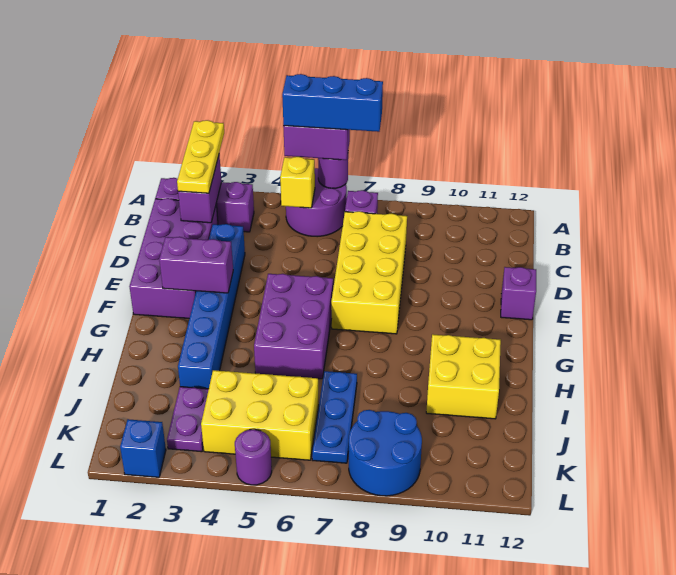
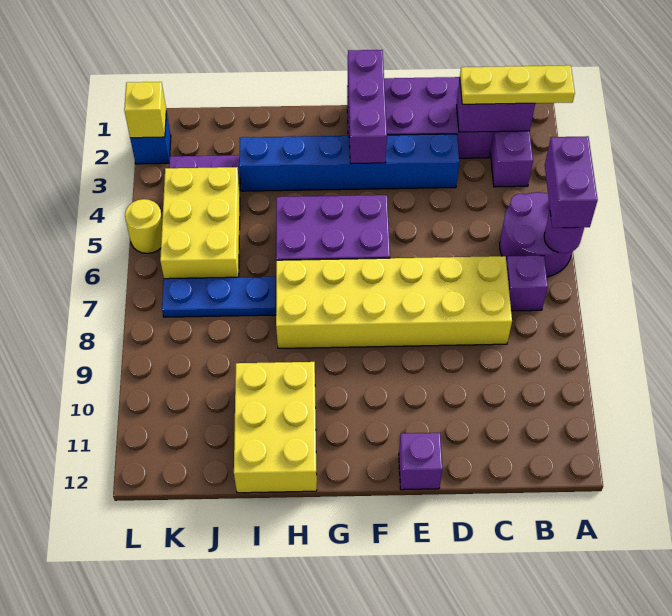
blue 1x3 brick [282,74,383,132] -> none
yellow 1x1 brick [280,157,315,208] -> yellow 1x1 brick moved to [124,82,166,138]
yellow 2x4 brick [331,211,407,334] -> yellow 2x6 brick [276,256,512,348]
purple 1x2 brick [159,237,233,293] -> purple 1x3 brick [348,50,387,164]
yellow 2x2 brick [426,334,501,419] -> yellow 2x3 brick [234,362,317,493]
blue 2x2 round brick [349,410,422,496] -> none
purple 1x1 round brick [235,430,272,485] -> yellow 1x1 round brick [125,199,162,253]

